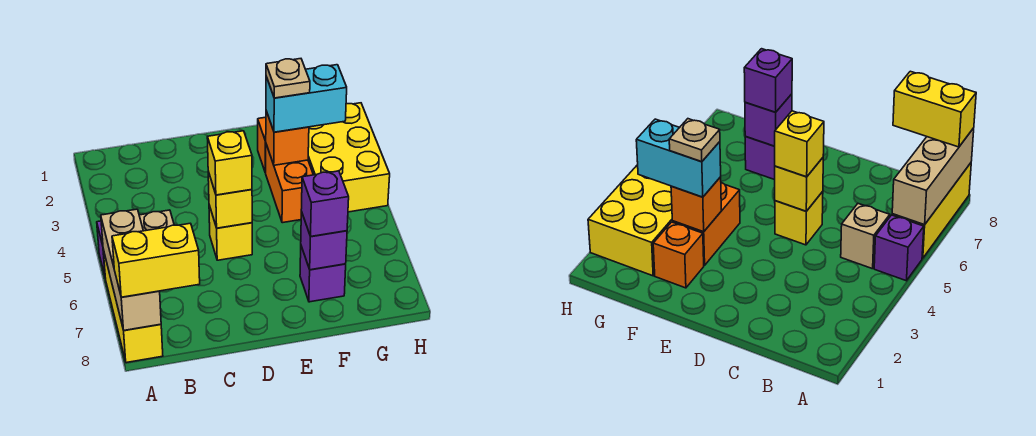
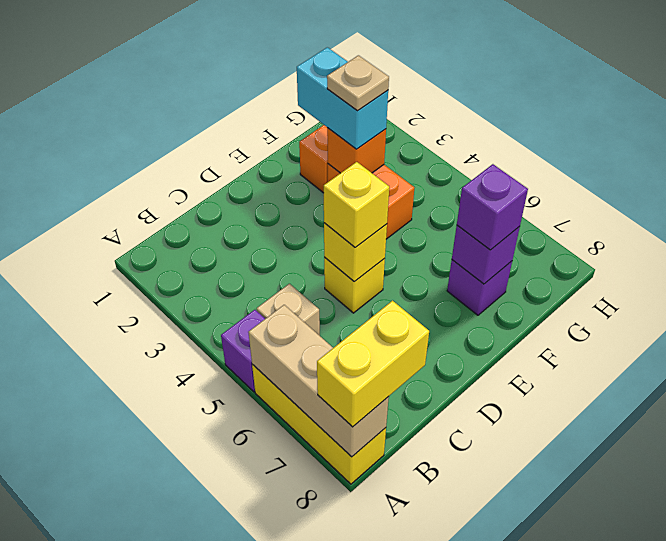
cyan 1x2 brick [266,65,347,132] -> cyan 1x2 brick turned to [297,47,388,149]
yellow 2x3 brick [308,103,390,212] -> none

